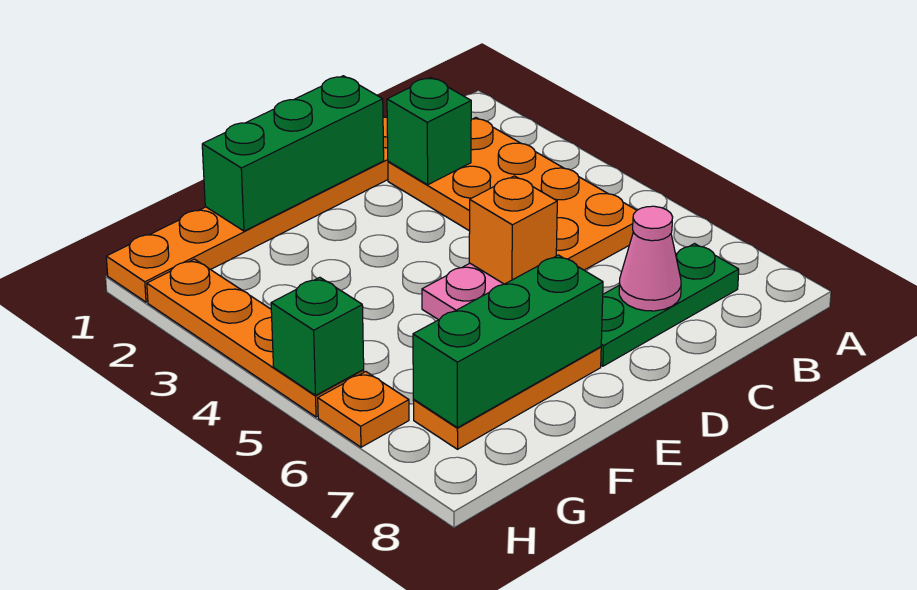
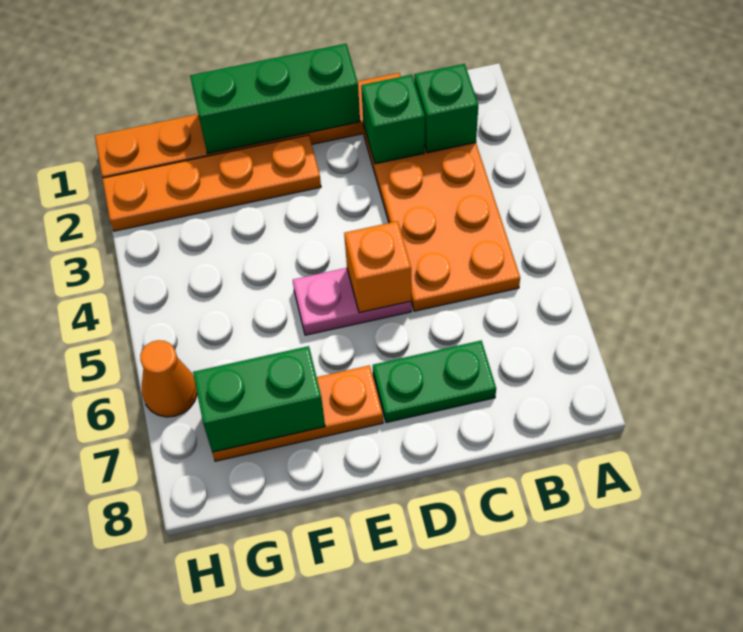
green 1x3 plate [601,244,739,366] -> green 1x2 plate [373,341,496,423]
pink 1x1 cone [619,206,681,311] -> none
green 1x3 brick [413,255,603,428] -> green 1x2 brick [193,346,325,452]
orange 1x4 plate [147,259,364,417] -> orange 1x4 plate turned to [102,135,321,231]
green 1x1 brick [271,277,364,395] -> green 1x1 brick moved to [414,64,478,153]
orange 1x1 plate [318,372,409,447] -> orange 1x1 cone [140,340,197,417]

